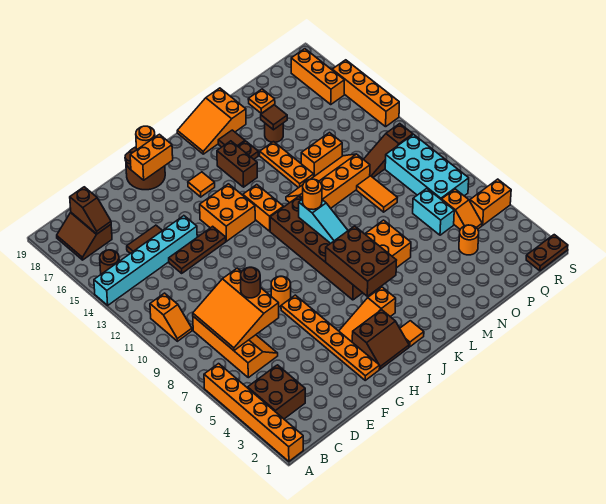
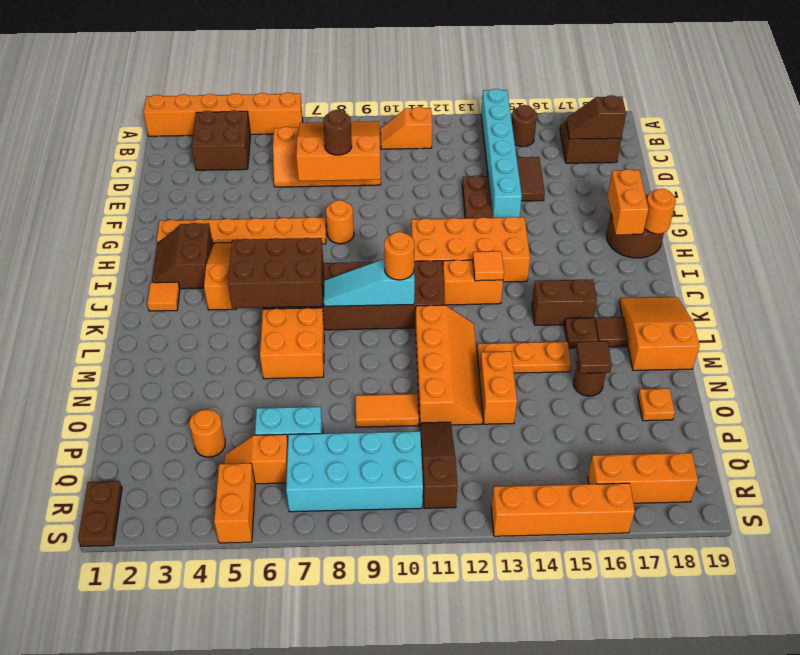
orange 2x2 brick [200,184,255,241] -> orange 2x4 brick [411,217,530,282]
orange 1x1 tile [188,172,215,197] -> orange 1x1 tile moved to [473,251,504,281]

